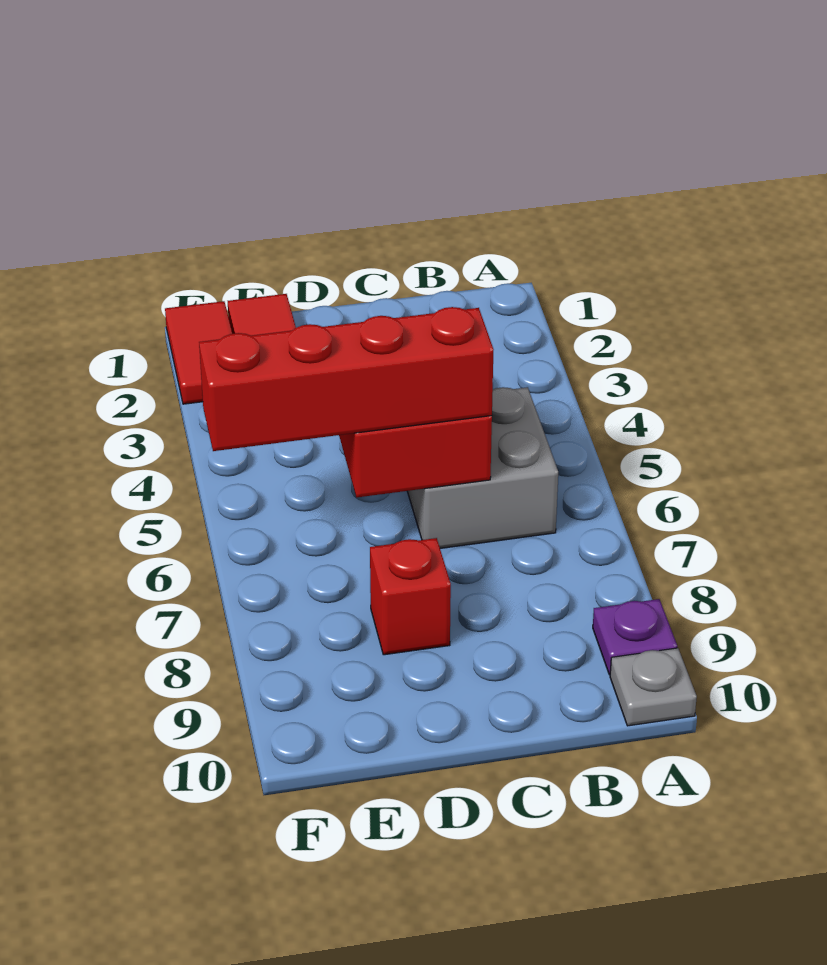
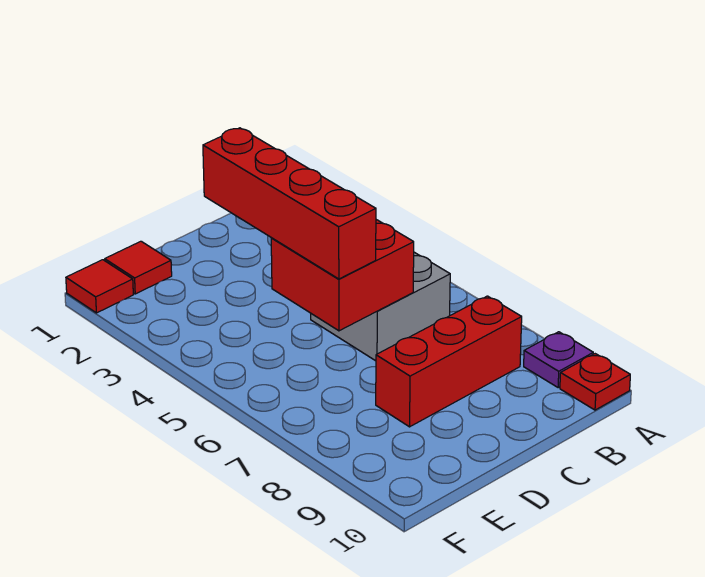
grey 1x1 plate [610,648,697,726] -> red 1x1 plate [560,354,630,410]
red 1x4 brick [199,307,494,451] -> red 1x4 brick turned to [203,128,376,279]
red 1x1 brick [370,538,451,655] -> red 1x3 brick [376,296,522,427]
red 1x2 tile [165,301,232,404] -> red 1x1 tile [66,260,133,313]

